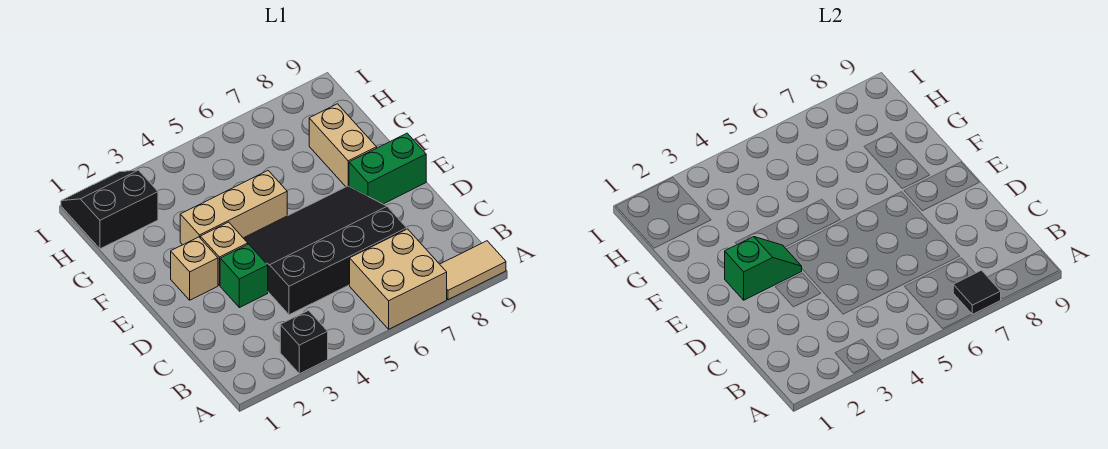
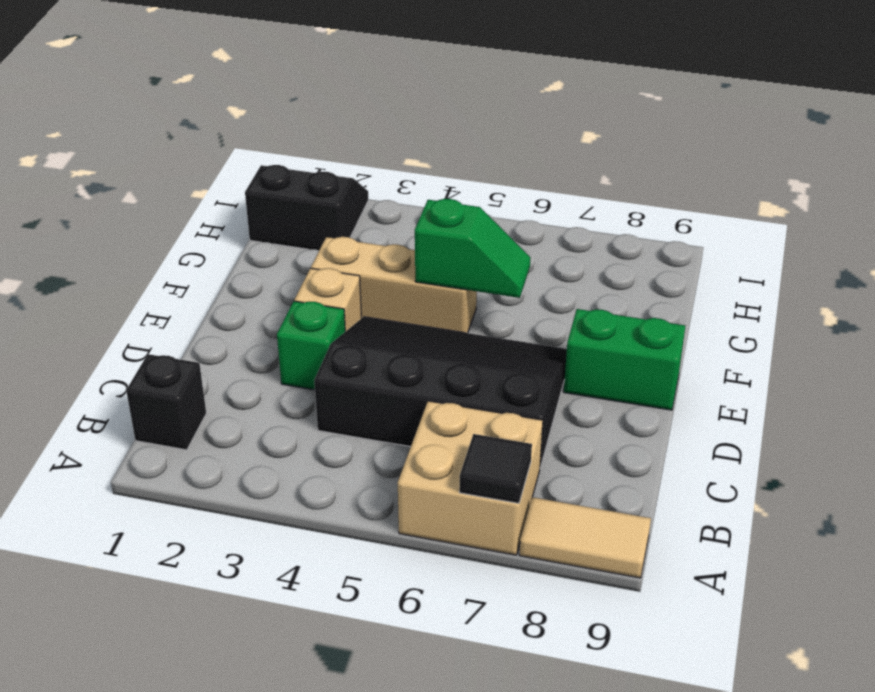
black 1x1 brick [280,311,328,374] -> black 1x1 brick moved to [126,354,206,450]
tan 1x1 brick [171,237,218,300] -> none
green 1x2 slope [725,237,802,300] -> green 1x2 slope moved to [415,199,530,298]
tan 1x2 brick [309,104,377,187] -> none

